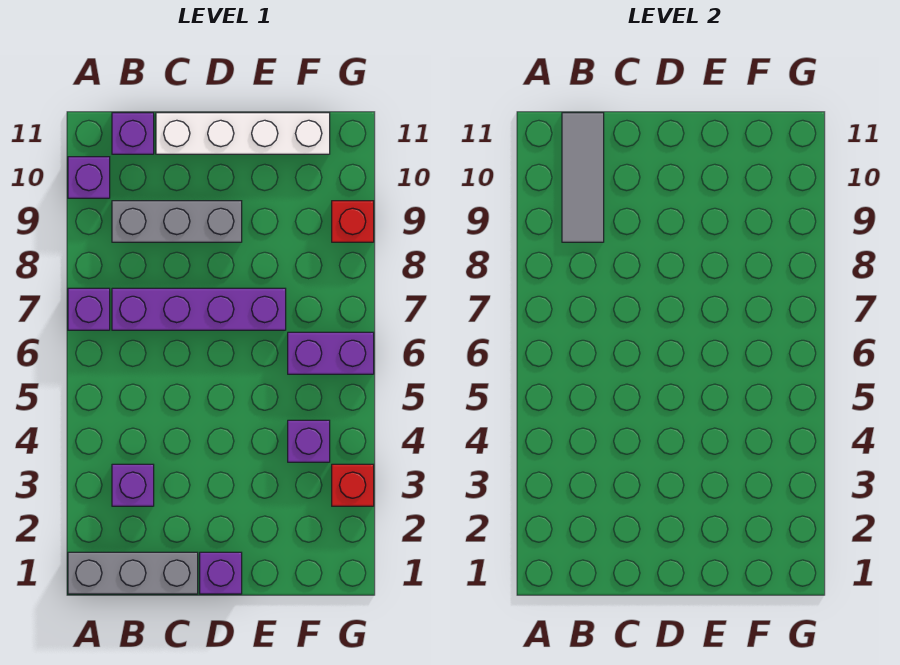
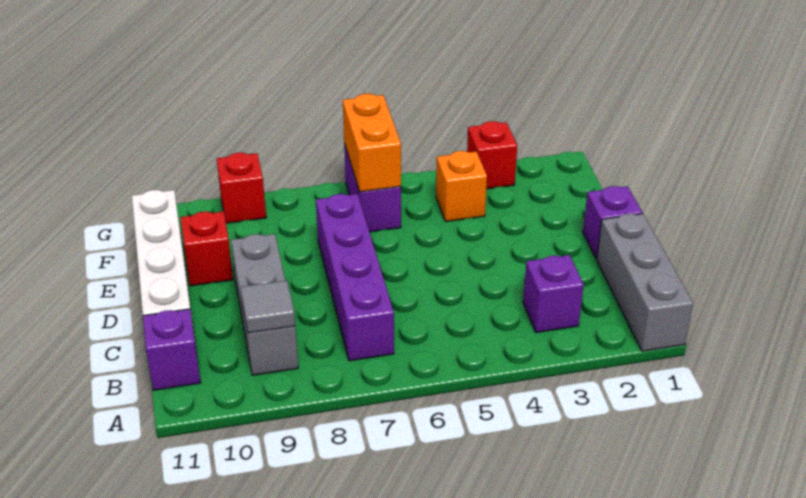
purple 1x1 brick [68,288,110,330] -> none
purple 1x1 brick [68,157,110,198] -> none
grey 1x3 tile [562,113,604,242] -> grey 1x1 tile [241,280,295,333]
none -> red 1x1 brick [180,211,233,286]
purple 1x1 brick [288,420,330,462] -> orange 1x1 brick [436,151,487,222]
none -> orange 1x2 brick [343,94,401,192]

